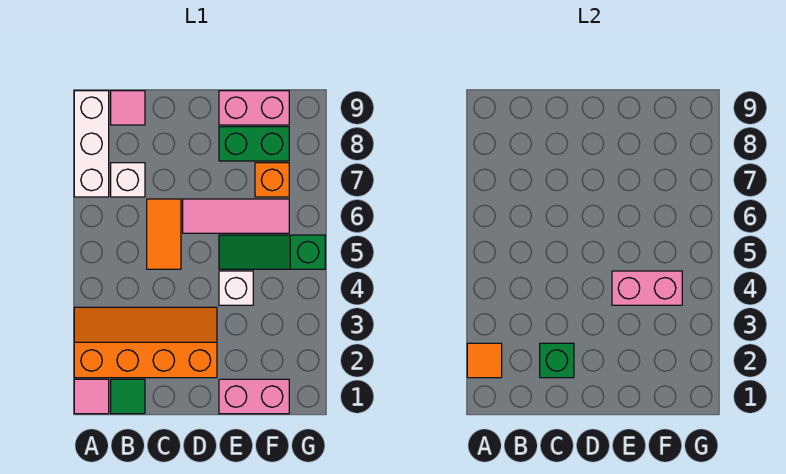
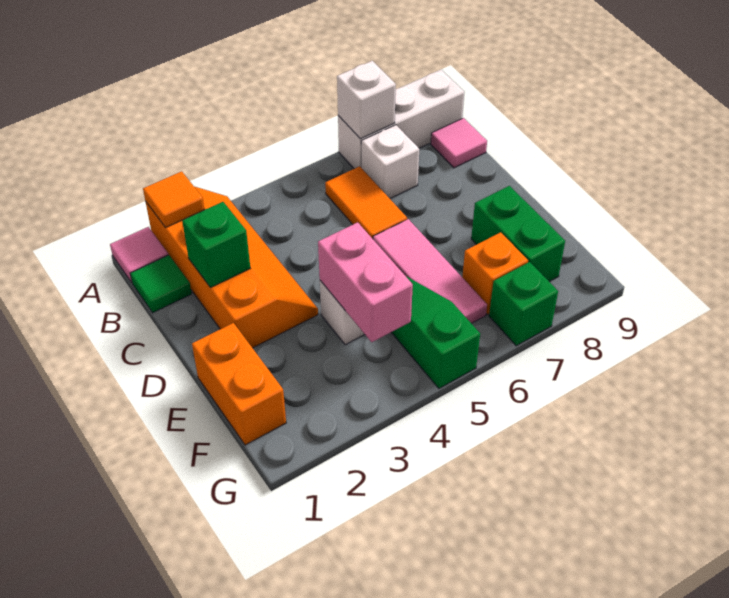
none -> white 1x1 brick [337,61,396,139]
orange 1x2 tile [147,199,181,269] -> orange 1x2 tile turned to [325,166,407,239]
pink 1x2 brick [219,379,289,414] -> orange 1x2 brick [192,323,286,445]
pink 1x2 brick [219,91,289,125] -> none
none -> green 1x1 brick [489,262,558,346]

